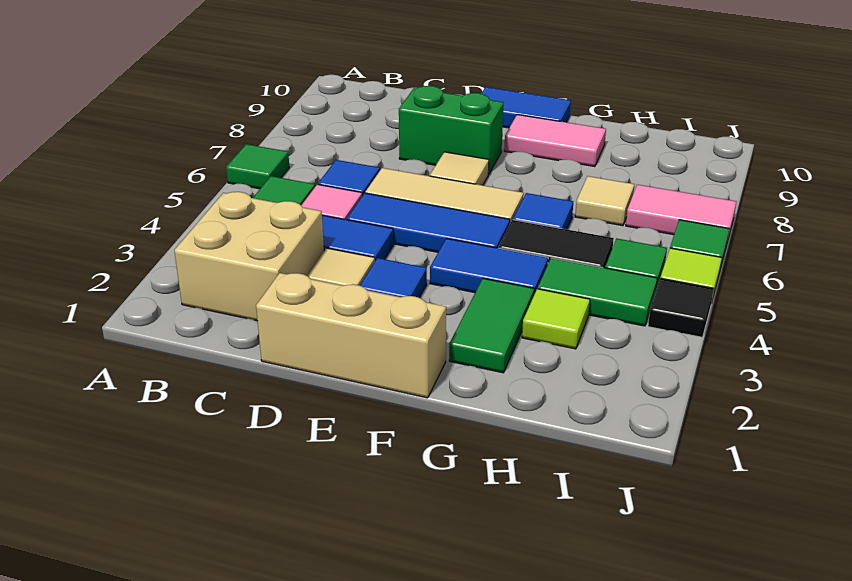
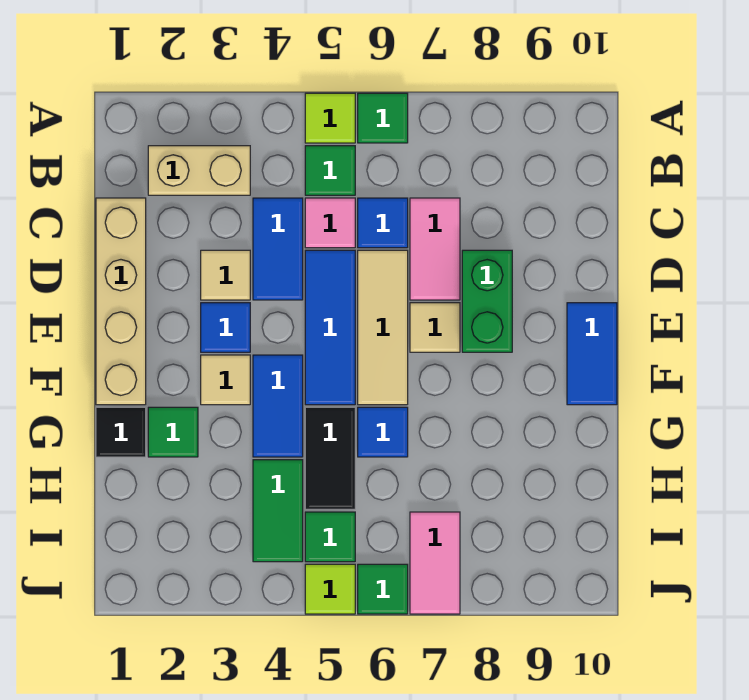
tan 2x2 brick [174,192,324,321] -> tan 1x2 brick [148,146,250,195]
tan 1x3 brick [256,273,446,398] -> tan 1x4 brick [96,198,146,405]
pink 1x2 tile [504,115,606,167] -> pink 1x2 tile moved to [410,198,460,300]
green 1x2 tile [449,278,534,373] -> green 1x1 tile [148,407,198,457]
lime 1x1 tile [522,289,590,349] -> lime 1x1 tile moved to [305,93,355,143]
tan 1x1 tile [575,176,634,226] -> tan 1x1 tile moved to [201,355,250,405]
black 1x1 tile [648,278,714,337] -> black 1x1 tile moved to [96,407,146,457]

